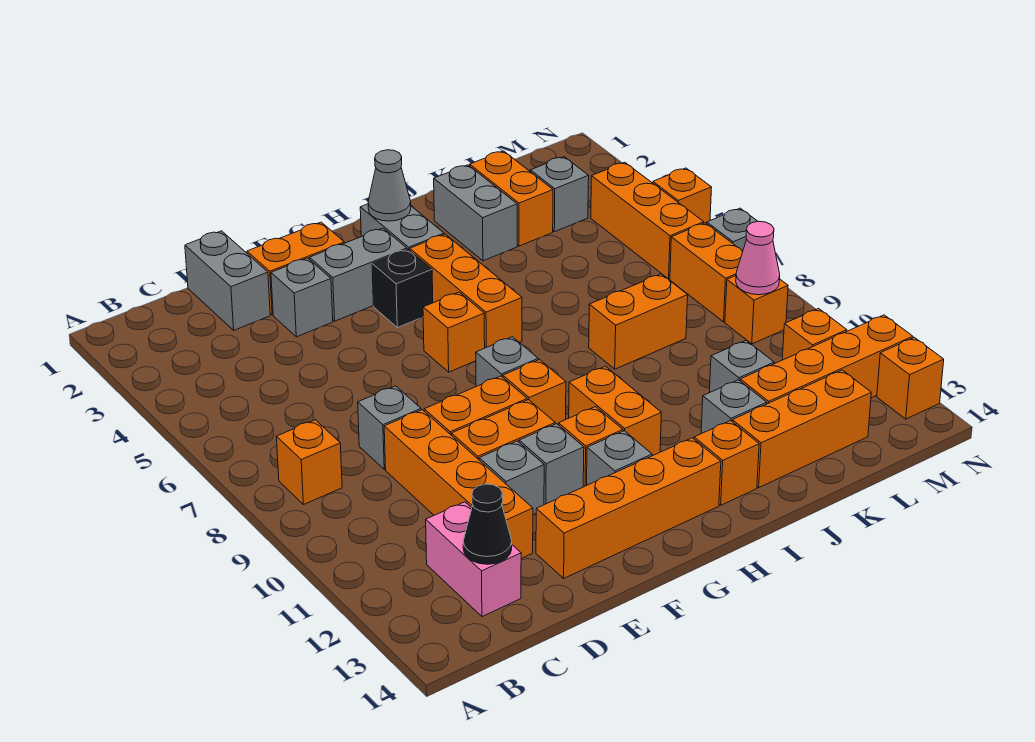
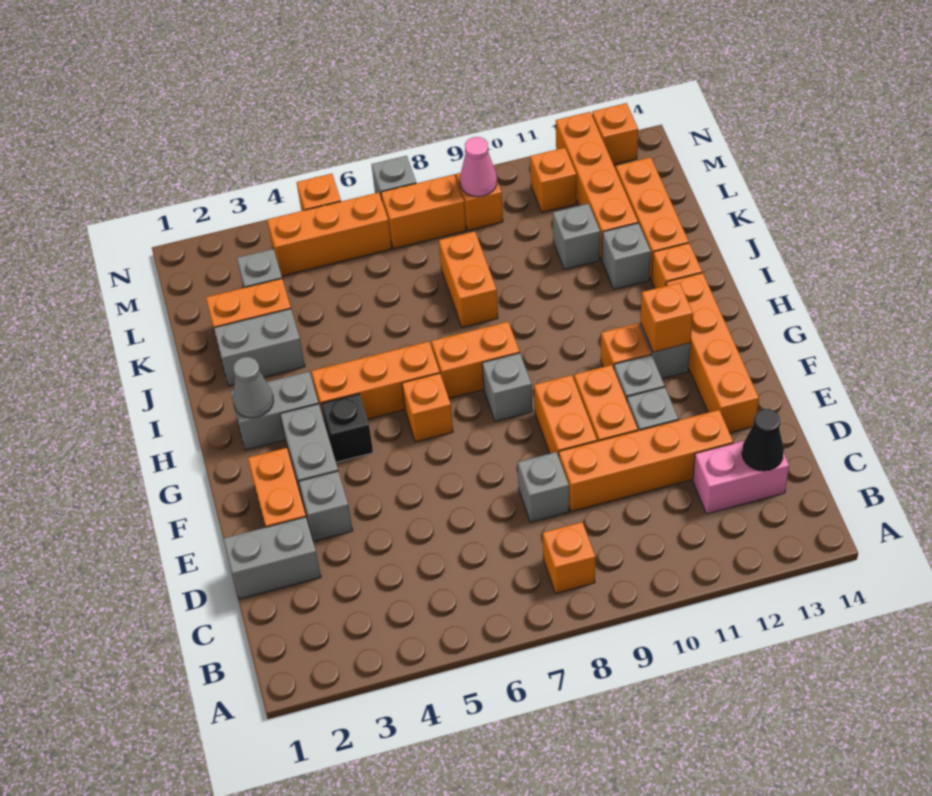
orange 1x1 brick [503,360,566,425] -> orange 1x1 brick moved to [640,283,693,352]
orange 1x2 brick [569,366,661,456] -> orange 1x2 brick moved to [431,322,520,398]

